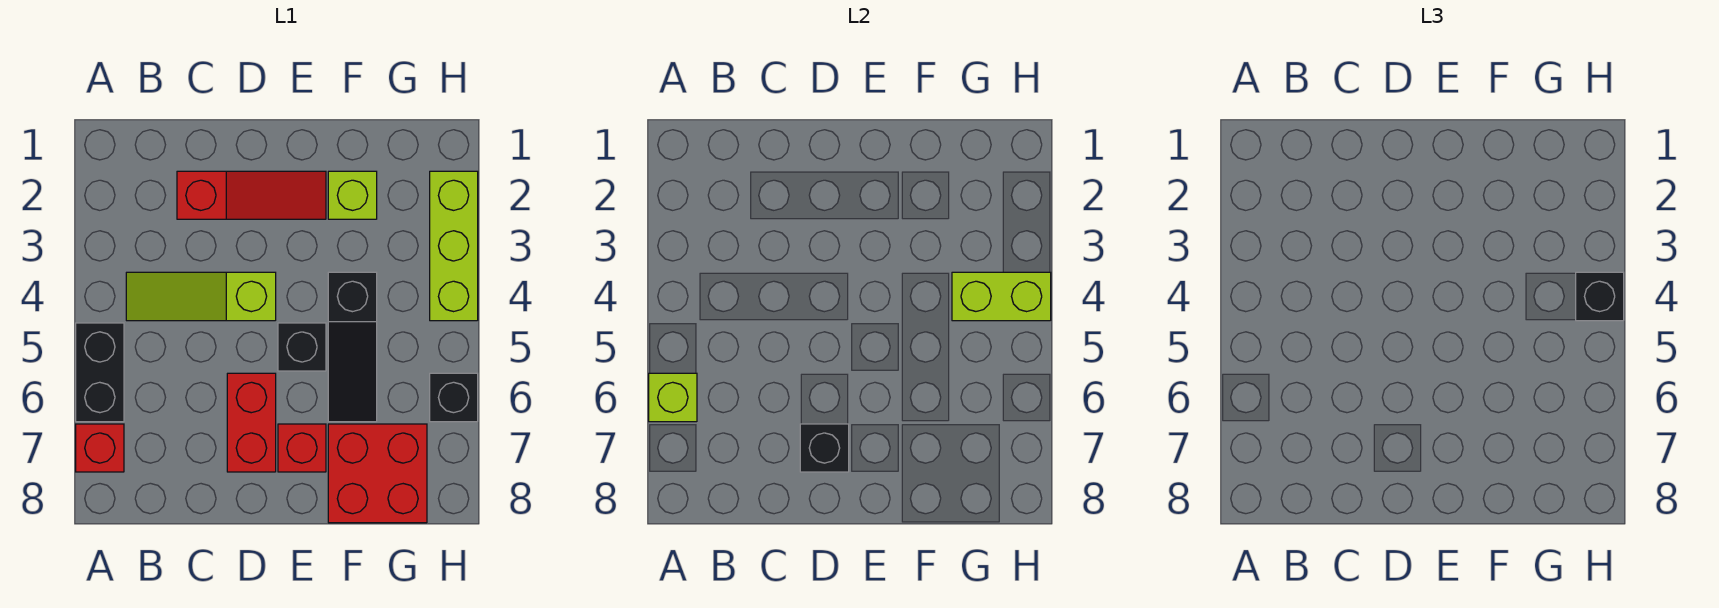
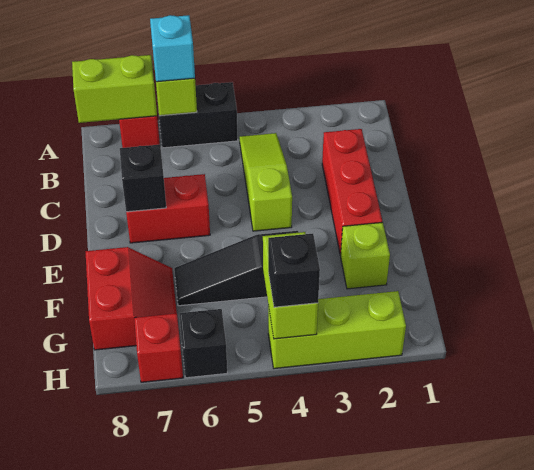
none -> cyan 1x1 brick [150,15,195,82]
none -> lime 1x2 brick [72,55,157,123]
red 1x3 slope [177,171,326,219] -> red 1x3 brick [322,129,382,255]
black 1x1 brick [278,323,326,371] -> none
red 1x1 brick [278,424,326,472] -> red 1x1 brick moved to [134,313,183,382]
red 2x2 brick [328,424,427,523] -> red 2x2 slope [85,247,177,350]

